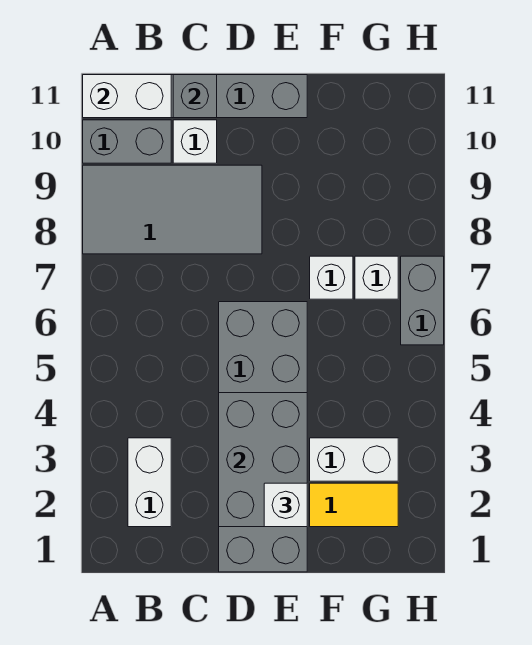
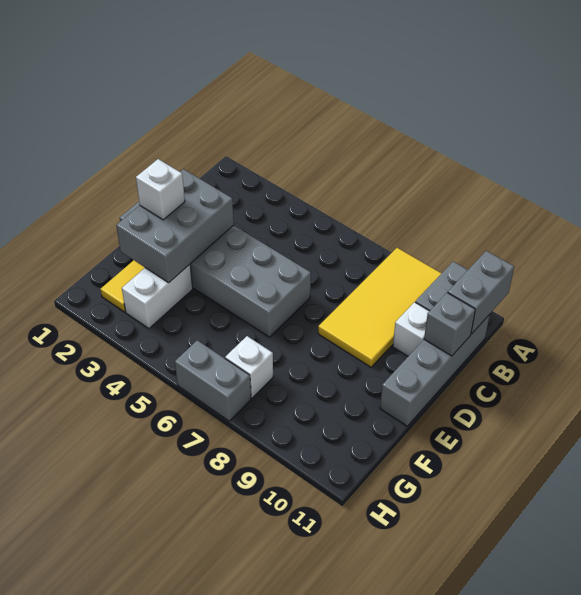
grey 2x4 tile [83,165,262,254] -> yellow 2x4 tile [318,248,442,367]
white 1x2 brick [83,75,171,118] -> grey 1x2 brick [448,251,514,334]
white 1x2 brick [128,438,171,527] -> none
grey 2x3 brick [219,393,307,527] -> grey 2x3 brick turned to [116,169,234,283]
white 1x1 brick [310,256,353,299] -> none

